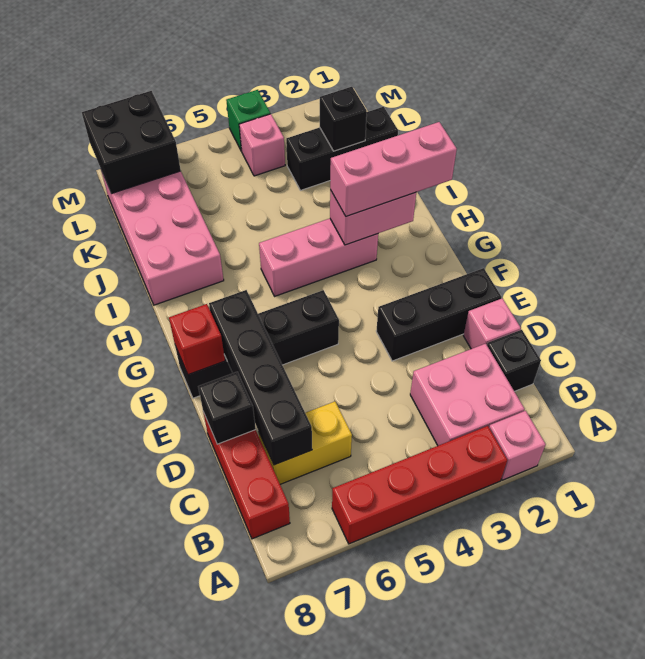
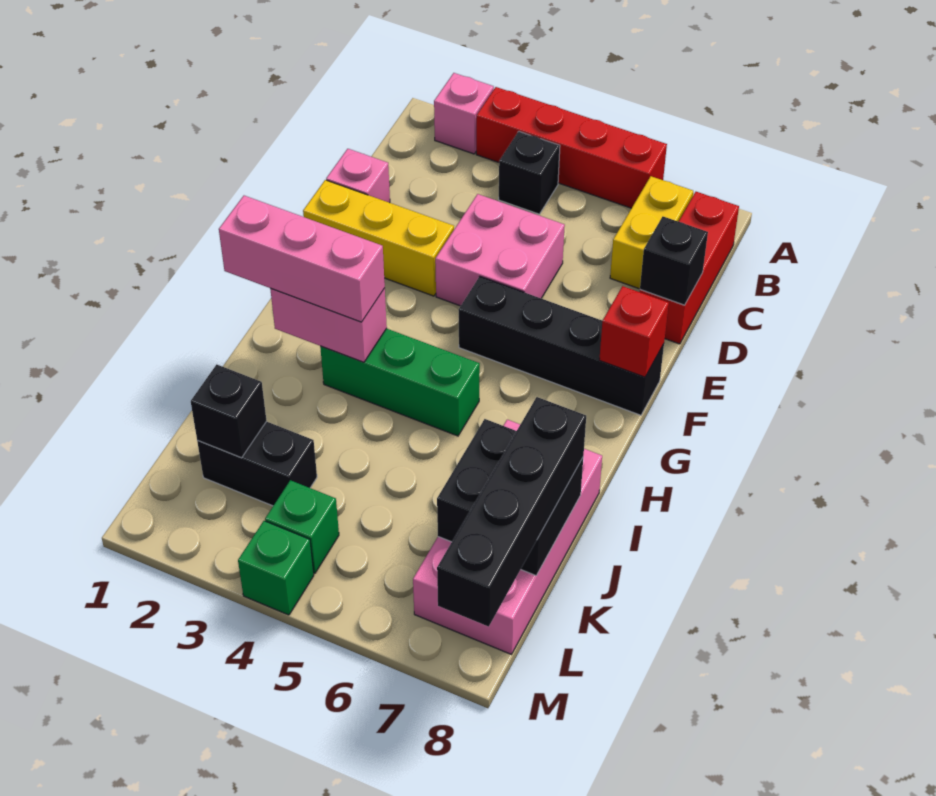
pink 2x2 brick [410,344,525,446] -> pink 2x2 brick moved to [435,194,565,306]
black 1x1 brick [487,330,541,391] -> black 1x1 brick moved to [499,131,560,214]
yellow 1x2 brick [258,401,352,484] -> yellow 1x2 brick turned to [610,176,693,289]
black 1x4 brick [209,290,312,465] -> black 1x4 brick moved to [437,397,586,626]
black 1x3 brick [376,268,501,361] -> yellow 1x3 brick [303,180,454,296]
pink 1x3 brick [259,219,378,296] -> green 1x3 brick [320,329,480,436]
black 1x3 brick [286,107,398,190] -> black 1x2 brick [197,421,317,506]
pink 1x1 brick [239,114,285,176] -> green 1x1 brick [265,480,339,573]
black 2x2 brick [82,91,181,194] -> black 2x2 brick moved to [437,419,583,575]

